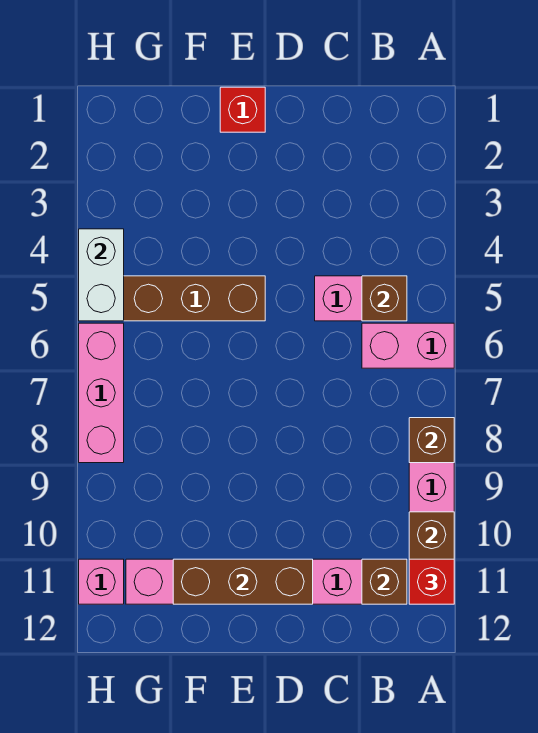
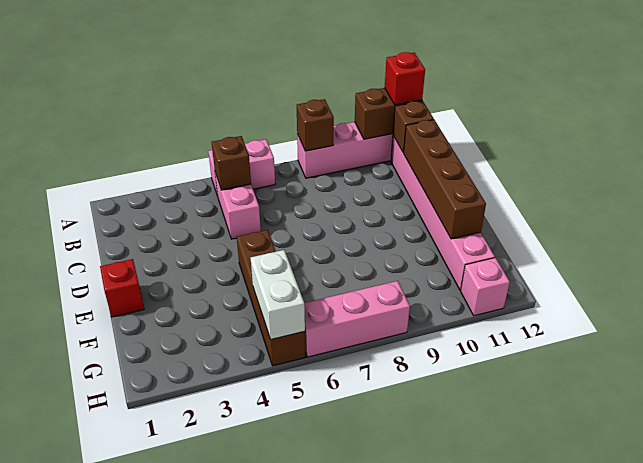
pink 1x2 brick [362,323,454,368] -> pink 1x2 brick turned to [208,140,275,196]
brown 1x3 brick [173,559,313,604] -> brown 1x4 brick [404,120,486,239]
white 1x2 brick [79,229,124,321] -> white 1x2 brick turned to [251,250,305,339]

